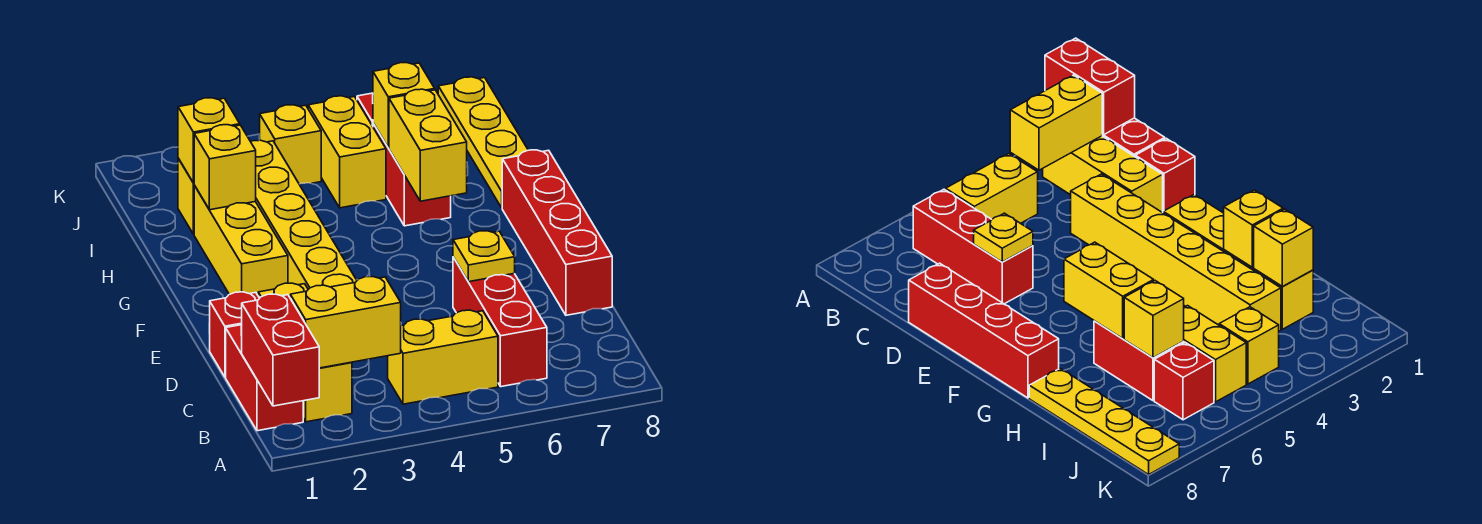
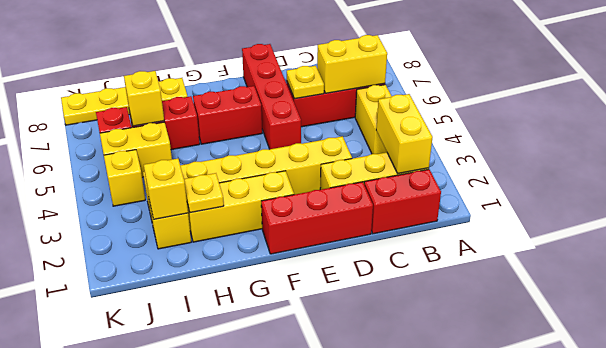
red 1x2 brick [241,294,319,406] -> red 1x2 brick moved to [193,86,262,144]
red 1x1 brick [210,292,259,377] -> red 1x3 brick [261,182,373,254]
red 1x4 brick [502,150,612,315] -> red 1x4 brick turned to [242,44,301,149]
yellow 1x2 brick [389,89,467,201] -> yellow 1x2 brick moved to [317,35,387,93]
yellow 1x1 brick [194,125,256,210] -> yellow 1x1 plate [184,173,224,213]

